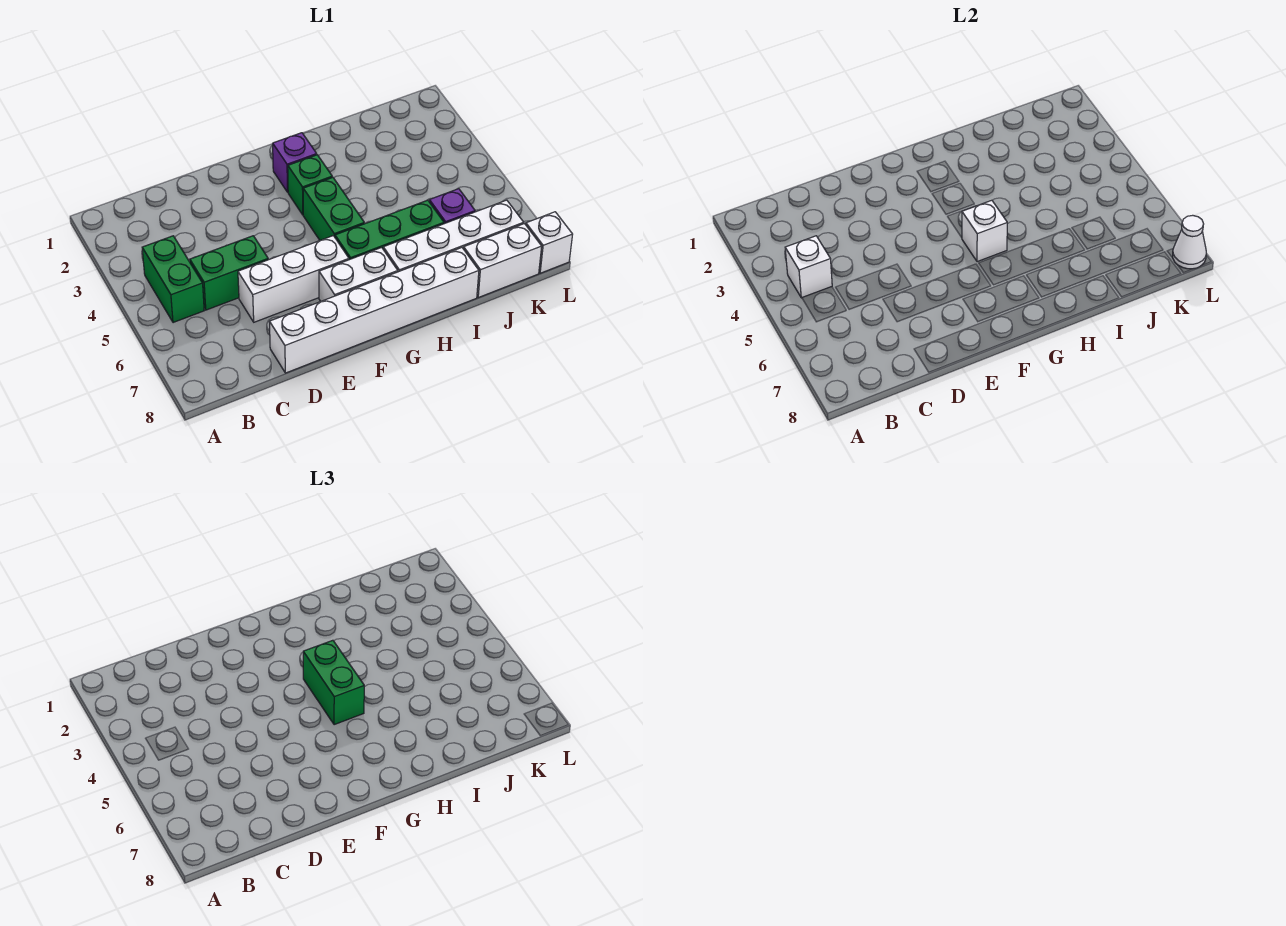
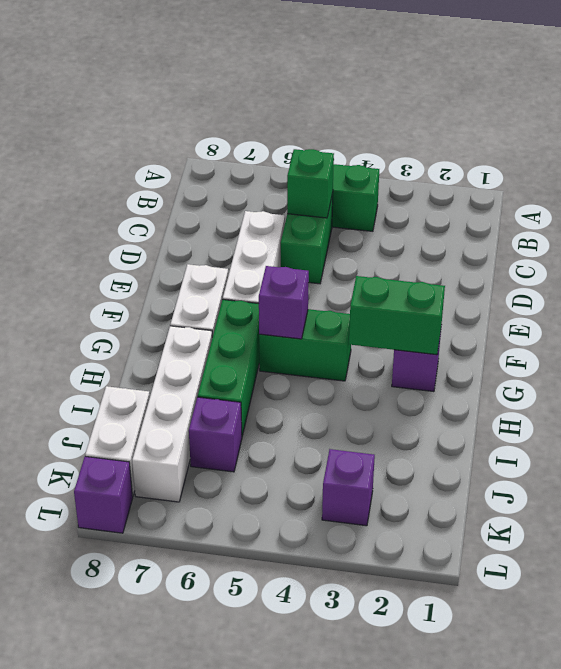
white 1x1 brick [785,236,832,298] -> none
white 1x6 brick [270,248,479,373] -> none
green 1x1 brick [288,155,332,215] -> green 1x1 brick moved to [287,149,334,218]
green 1x2 brick [303,640,364,725] -> green 1x2 brick moved to [349,276,445,355]
white 1x1 brick [962,200,1007,262] -> purple 1x1 brick [259,266,309,339]
none -> purple 1x1 brick [322,449,375,526]
white 1x1 brick [526,212,573,273] -> purple 1x1 brick [74,456,133,533]
white 1x1 cone [1173,215,1206,269] -> none

